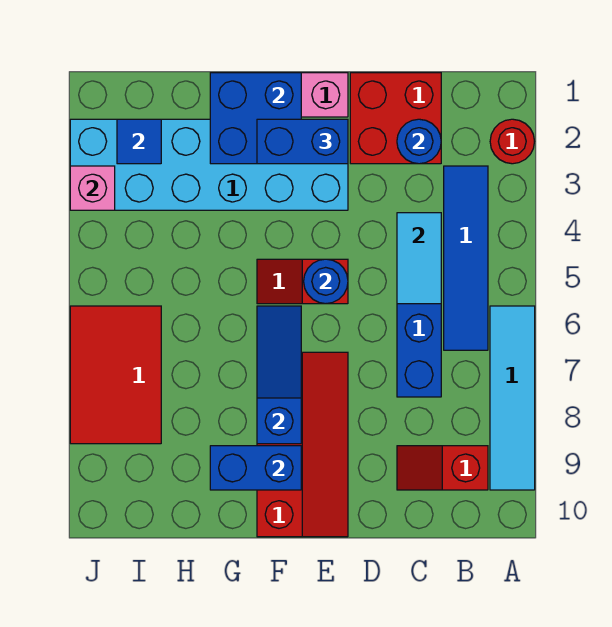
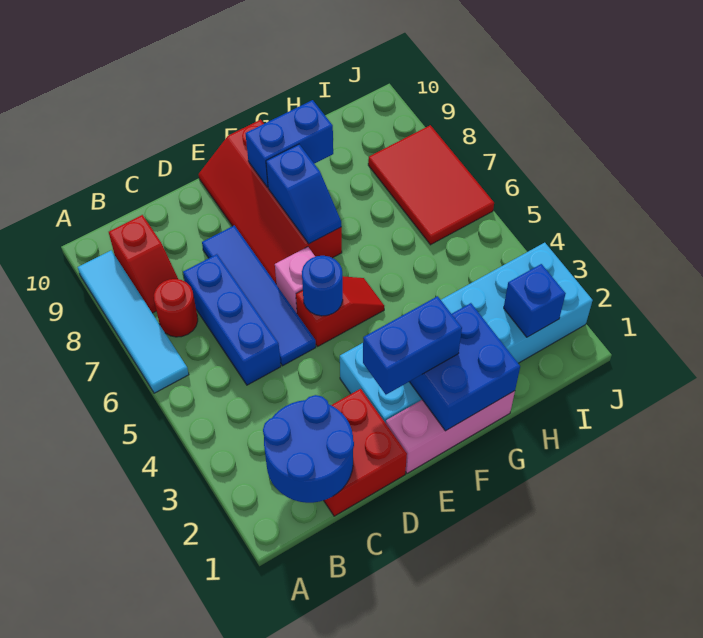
red 1x1 round brick [490,119,534,164] -> red 1x1 round brick moved to [154,279,198,337]
blue 1x4 tile [444,166,488,350] -> blue 1x4 tile moved to [202,225,316,366]
red 1x2 slope [397,446,488,490] -> red 1x2 slope turned to [109,215,178,313]
blue 1x1 round brick [397,119,441,164] -> blue 2x2 round brick [263,395,354,503]
cyan 1x2 tile [397,213,441,304] -> none
blue 1x3 slope [257,306,301,444] -> blue 1x2 slope [266,144,342,244]
blue 1x1 tile [117,119,161,164] -> blue 1x1 brick [504,264,566,337]
pink 1x1 brick [70,166,115,210] -> pink 1x1 brick moved to [275,247,315,313]

